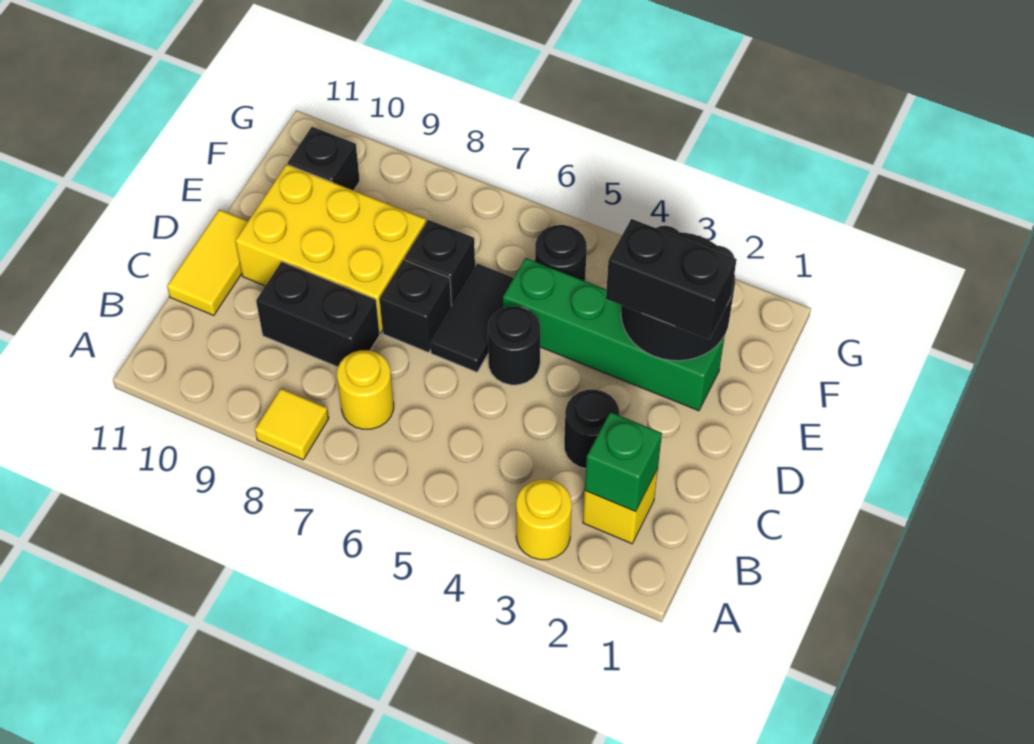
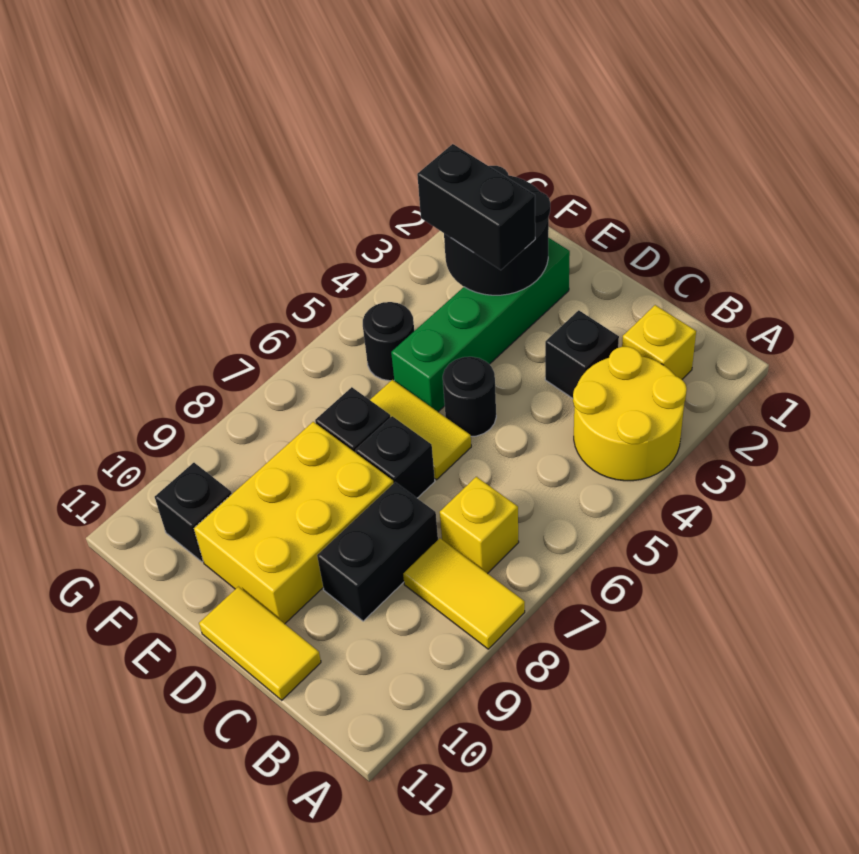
yellow 1x1 round brick [516,479,572,560] -> yellow 2x2 round brick [573,347,687,481]
yellow 1x1 tile [255,389,329,460] -> yellow 1x2 tile [403,538,525,649]
green 1x1 brick [585,412,662,511] -> none
yellow 1x1 round brick [337,350,394,429] -> yellow 1x1 brick [440,477,519,574]
black 1x1 round brick [564,390,620,469] -> black 1x1 brick [545,310,619,398]
black 1x2 tile [430,264,513,372] -> yellow 1x2 tile [370,380,471,480]
black 1x2 brick [606,219,737,339] -> black 1x2 brick turned to [417,144,535,270]

